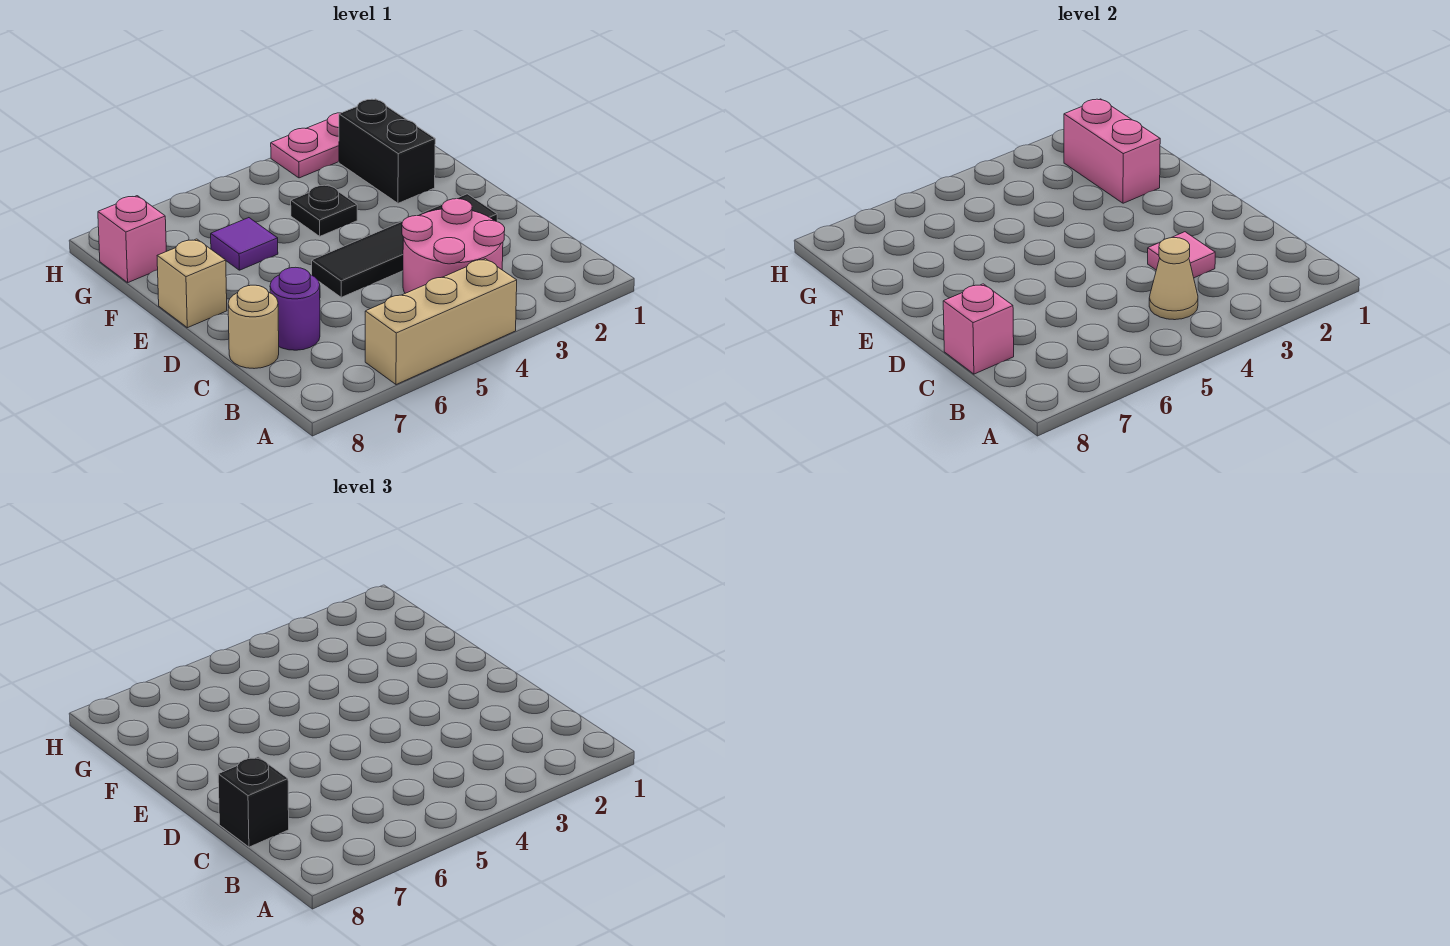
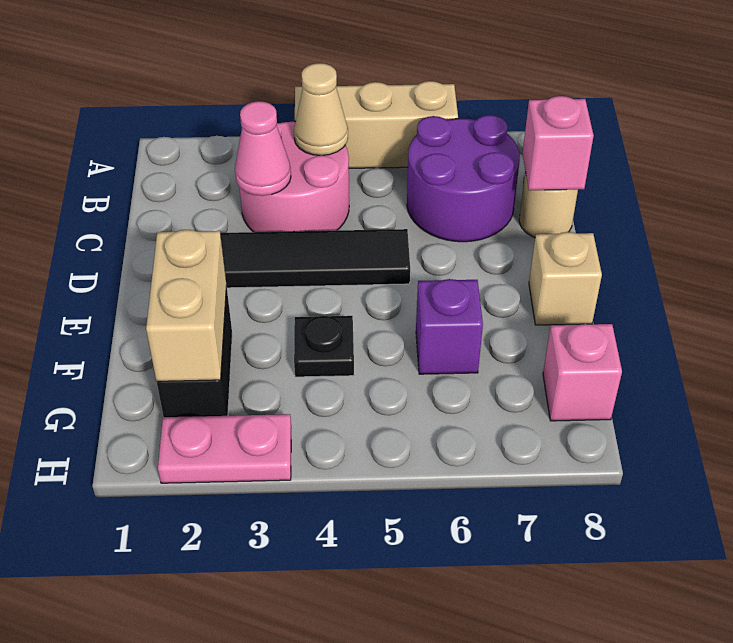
pink 1x1 tile [1148,232,1215,278] -> pink 1x1 cone [235,101,291,196]
purple 1x1 round brick [270,267,320,350] -> purple 2x2 round brick [407,115,520,242]
black 1x1 brick [218,757,289,847] -> none
pink 1x2 brick [1064,99,1160,203] -> tan 1x2 brick [146,230,226,381]
purple 1x1 tile [211,218,278,270] -> purple 1x1 brick [416,279,483,374]

